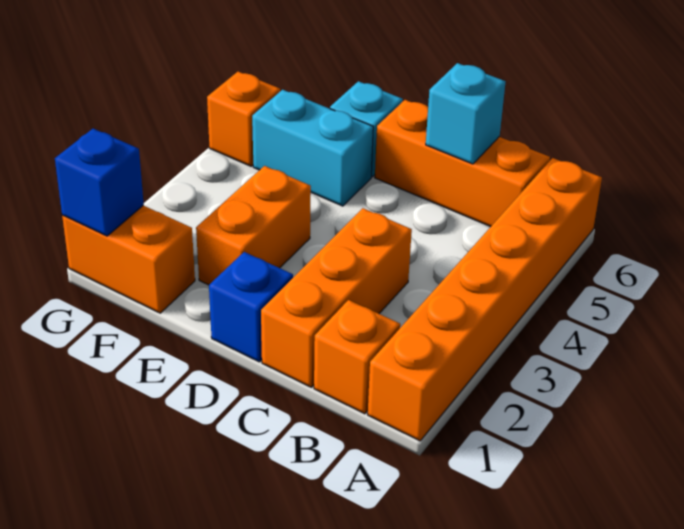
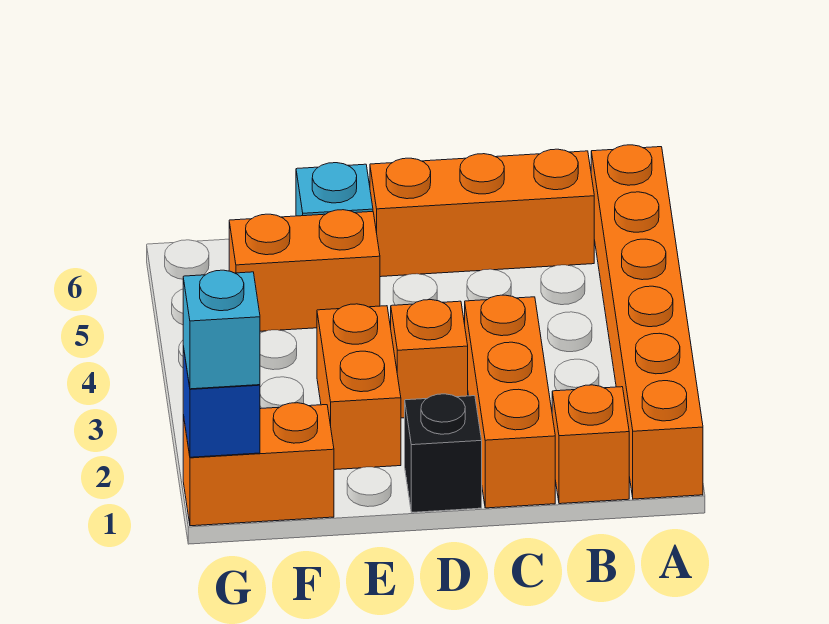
cyan 1x1 brick [426,63,506,164] -> cyan 1x1 brick moved to [183,270,260,389]
blue 1x1 brick [209,252,293,362] -> black 1x1 brick [405,394,482,512]
cyan 1x2 brick [252,90,373,206] -> orange 1x2 brick [229,210,380,331]
orange 1x1 brick [207,72,280,166] -> orange 1x1 brick moved to [391,300,468,418]

